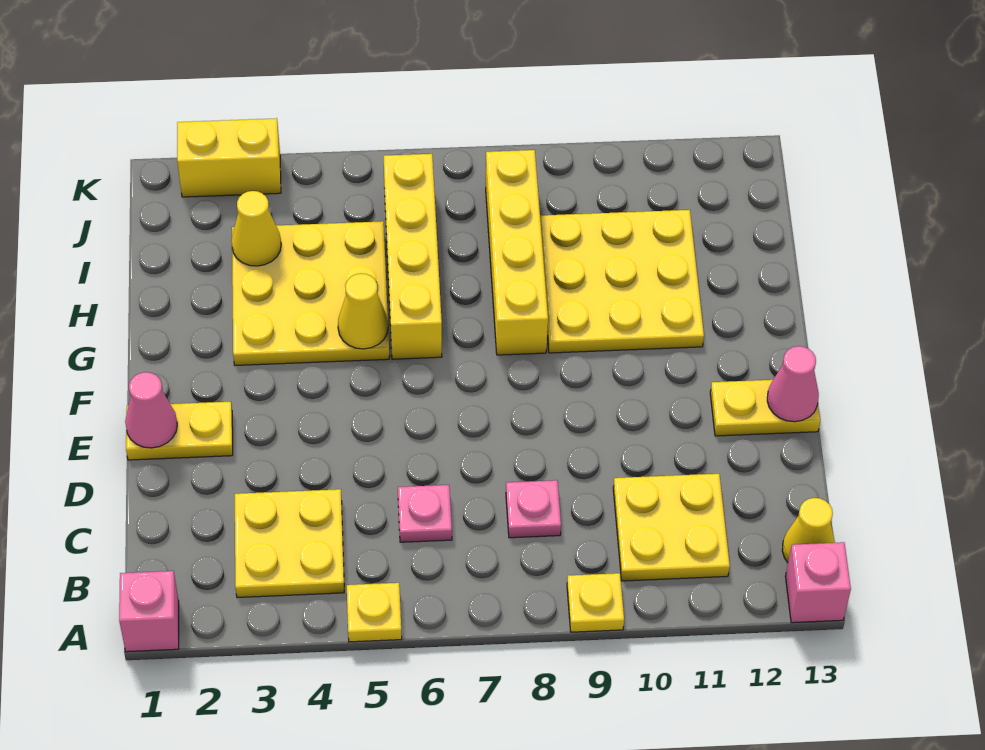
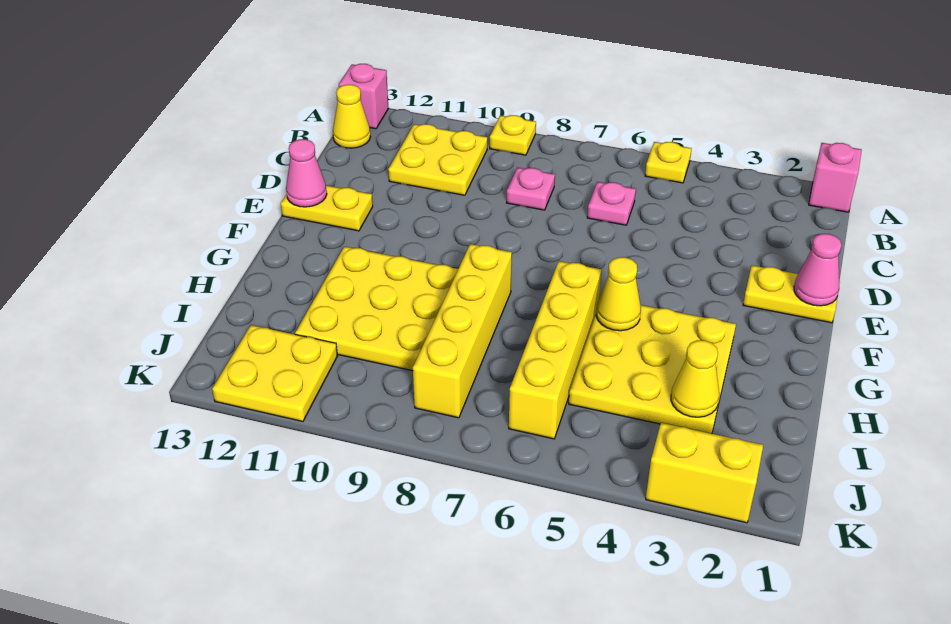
yellow 2x2 plate [235,489,344,598] -> yellow 2x2 plate moved to [212,325,337,422]

